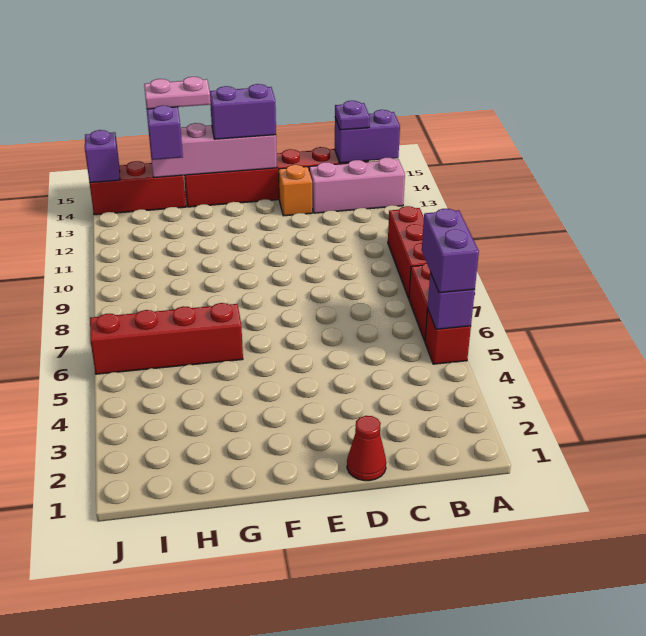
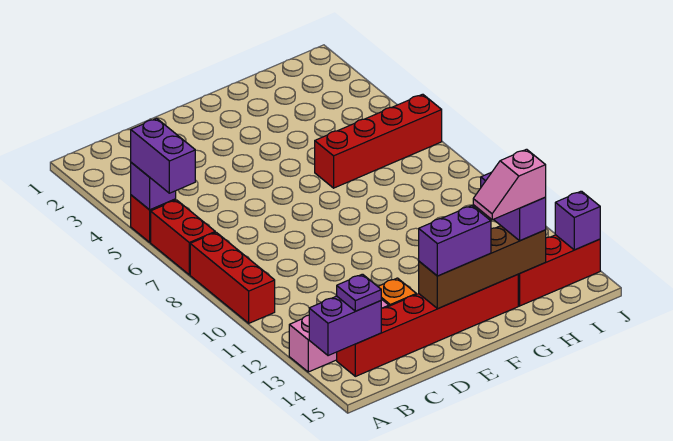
red 1x1 cone [347,416,386,481] -> none
pink 1x4 brick [152,123,277,177] -> brown 1x4 brick [419,226,546,309]
pink 1x2 plate [144,77,211,109] -> pink 1x2 slope [473,149,546,220]

